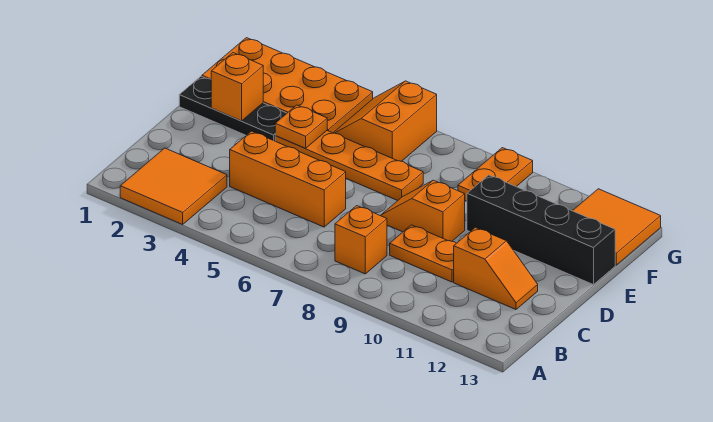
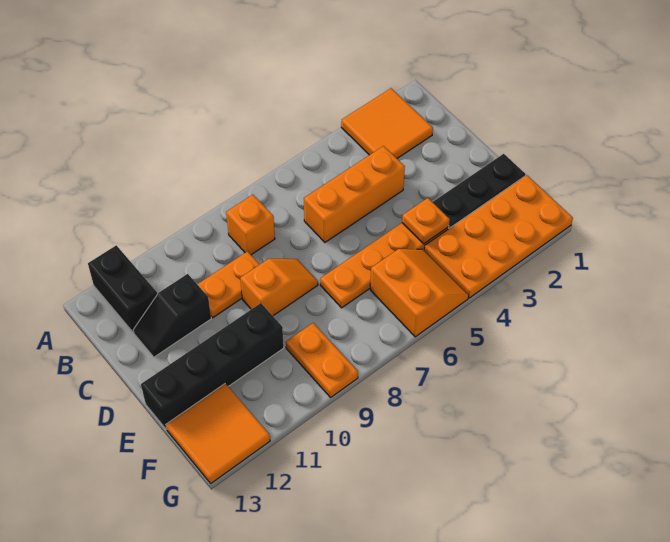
none -> black 1x2 brick [88,245,157,332]
orange 1x2 slope [454,227,538,309] -> black 1x2 slope [133,274,211,357]
orange 1x1 brick [211,53,263,121] -> none

